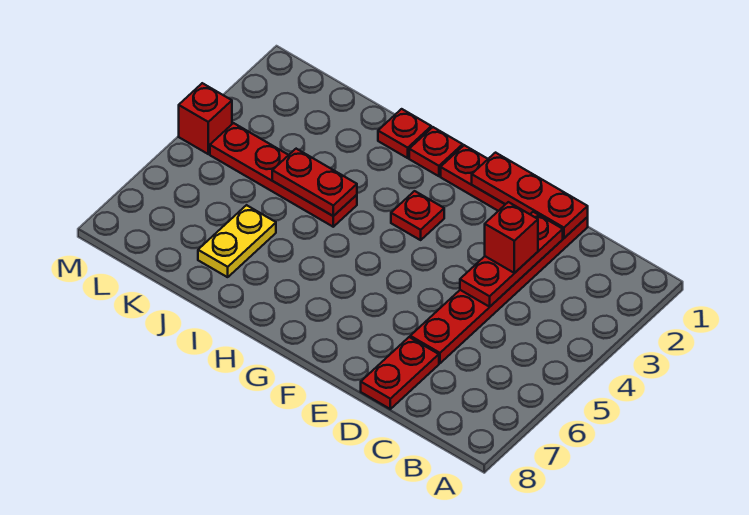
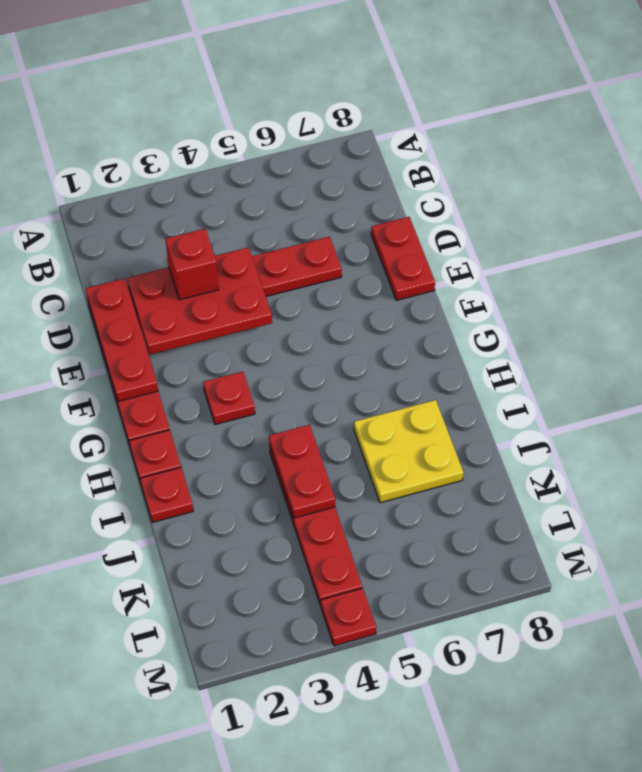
red 1x3 plate [460,212,563,307] -> red 2x3 plate [127,247,272,354]
red 1x2 plate [361,337,439,409] -> red 1x2 plate turned to [371,217,435,300]
yellow 1x2 plate [198,205,276,277] -> yellow 2x2 plate [354,400,464,503]
red 1x1 brick [179,83,232,154] -> red 1x1 plate [321,588,376,646]

